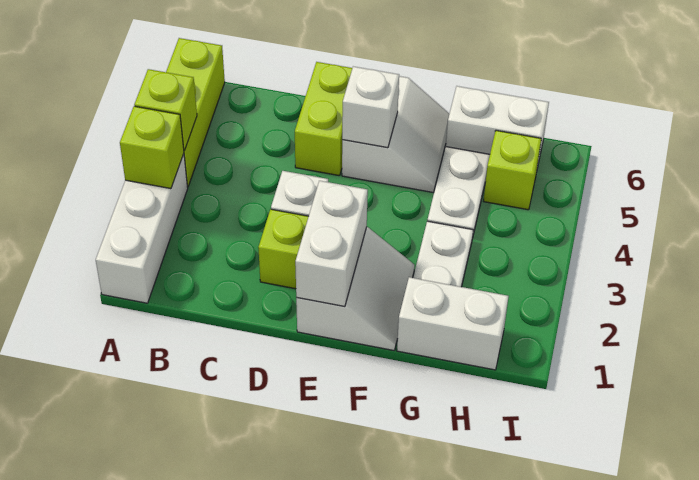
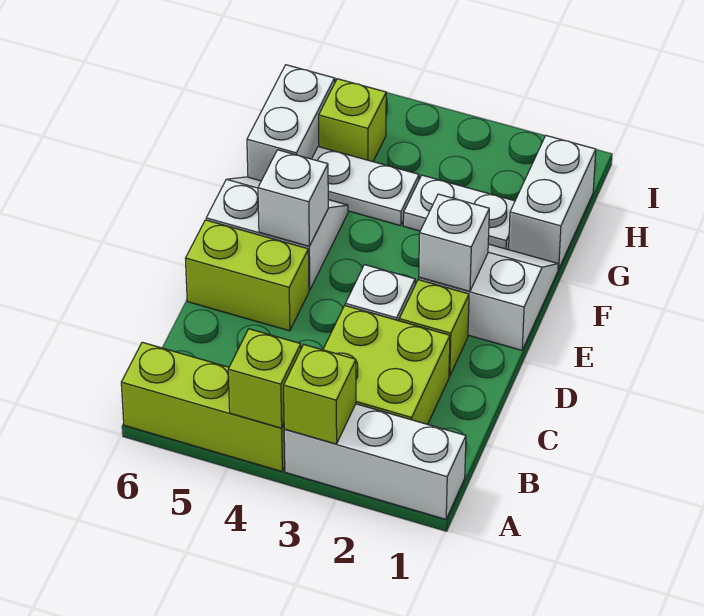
none -> lime 2x2 brick [323,306,450,424]
white 1x2 brick [295,181,368,306] -> white 1x1 brick [419,194,489,291]

